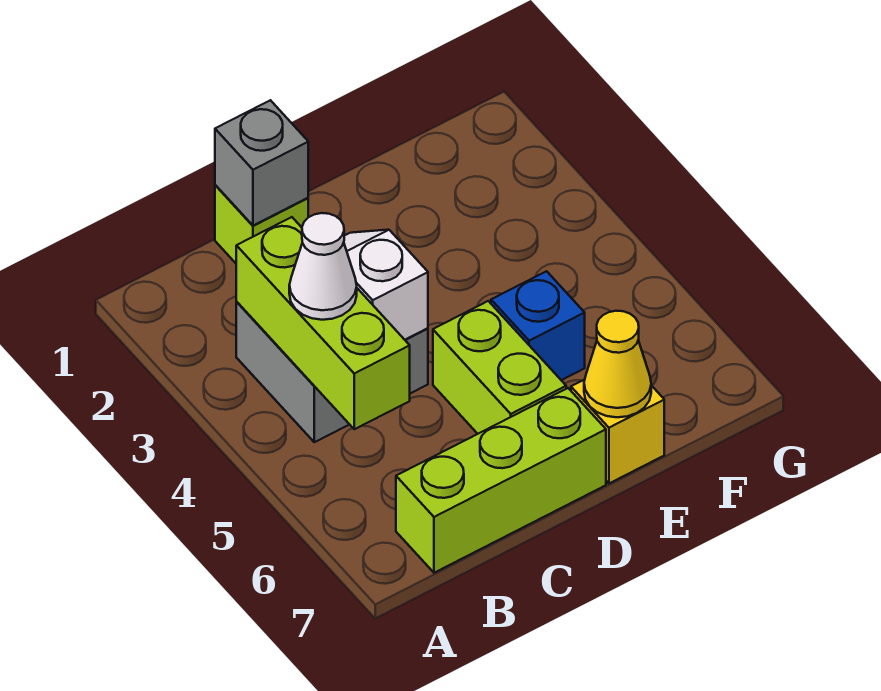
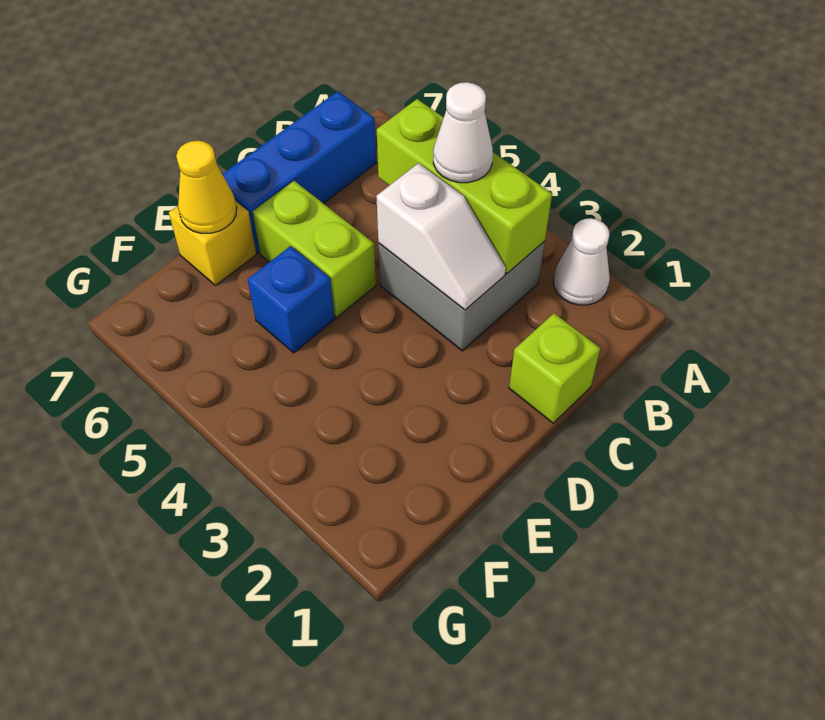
none -> white 1x1 cone [554,218,610,305]
lime 1x3 brick [396,388,606,573] -> blue 1x3 brick [222,91,376,253]
grey 1x1 brick [215,100,308,226] -> none

